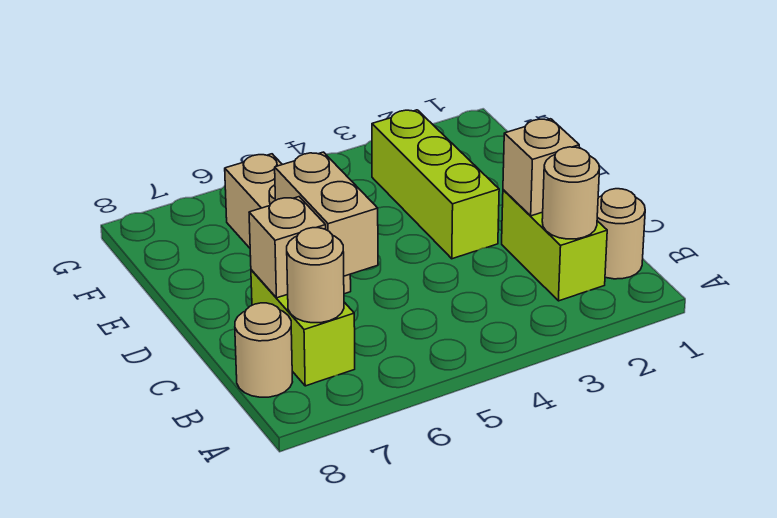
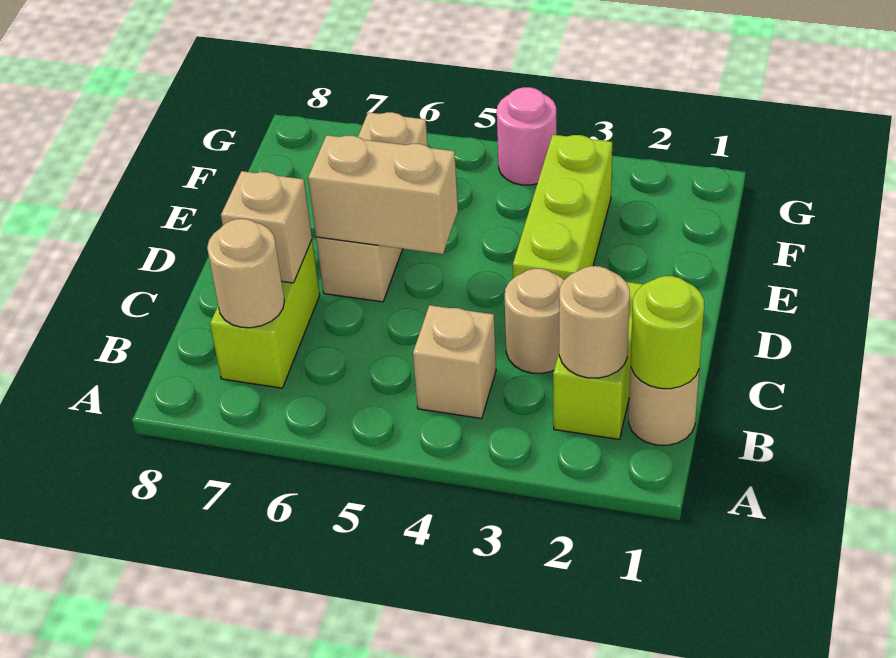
none -> lime 1x1 round brick [631,276,704,389]
tan 1x1 round brick [235,303,292,397] -> tan 1x1 round brick moved to [505,269,564,373]
tan 1x1 brick [503,119,579,216] -> tan 1x1 brick moved to [413,305,496,419]
tan 1x2 brick [275,152,378,276] -> tan 1x2 brick turned to [308,135,458,254]
none -> pink 1x1 round brick [497,87,556,185]

